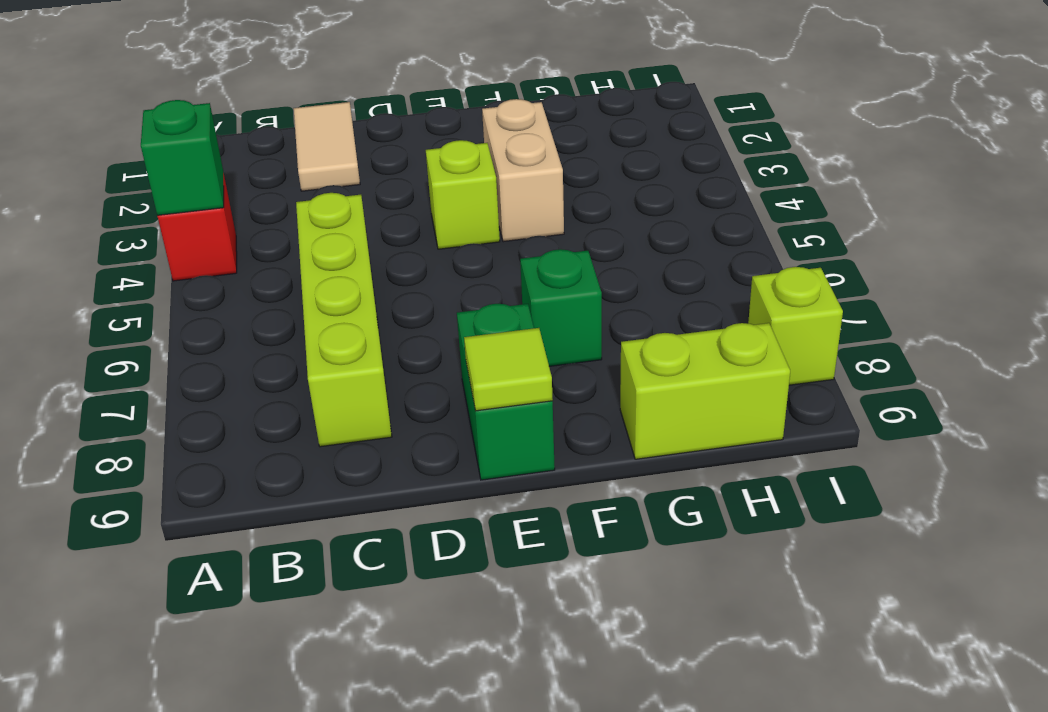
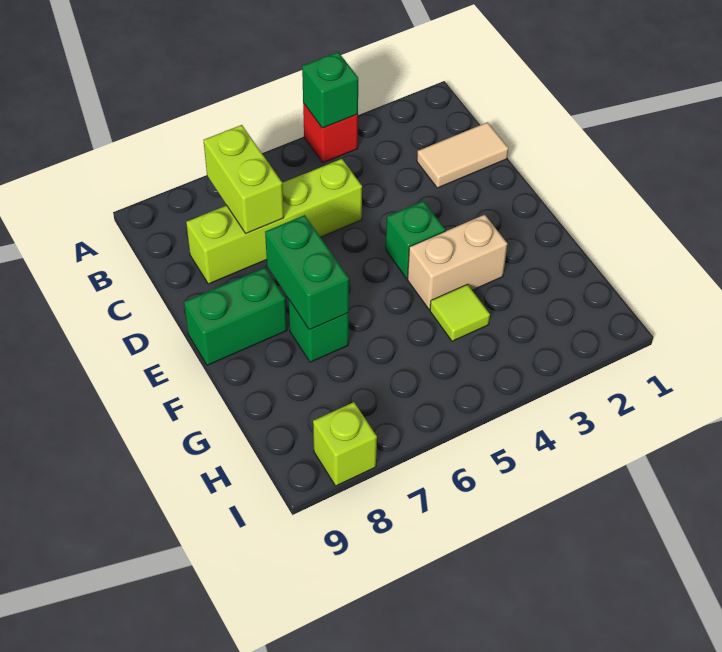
lime 1x1 brick [426,140,500,249] -> green 1x1 brick [386,201,445,278]
none -> green 1x2 brick [265,215,349,330]
lime 1x1 tile [464,328,553,411] -> lime 1x1 tile moved to [430,284,490,341]
lime 1x2 brick [620,323,790,459] -> lime 1x2 brick moved to [204,125,284,233]

